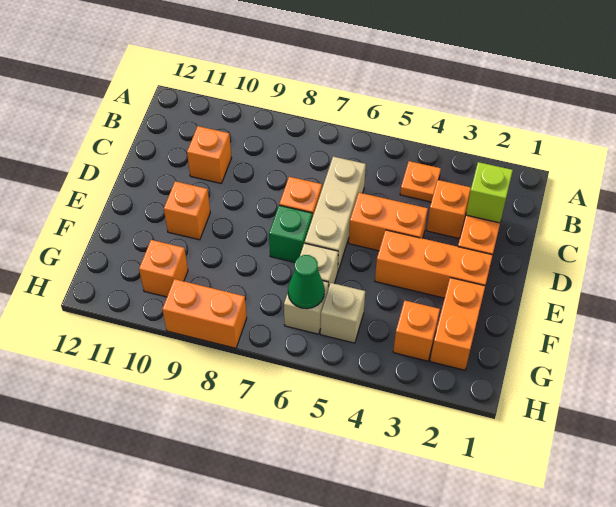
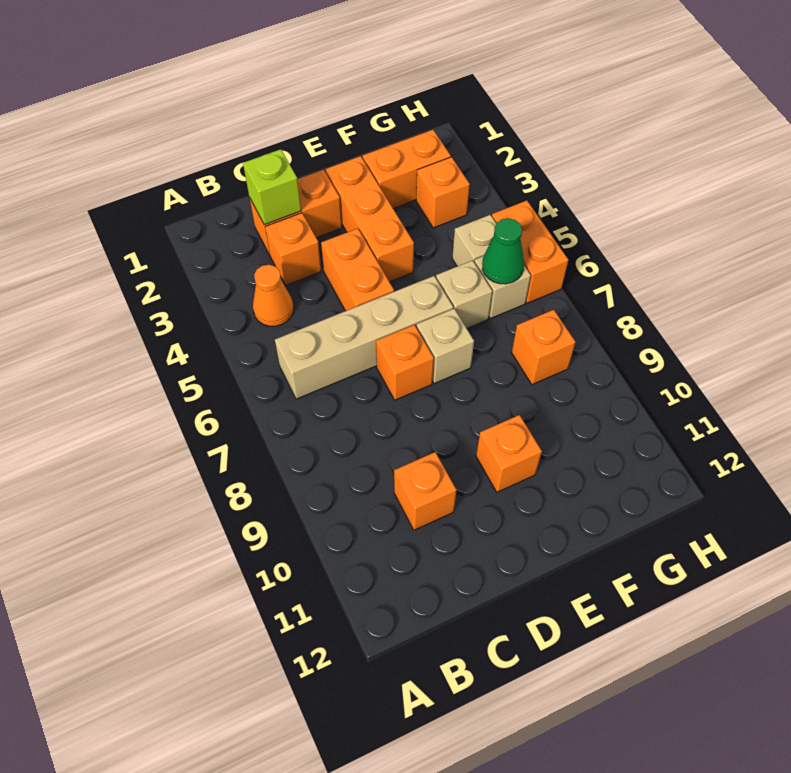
orange 1x1 plate [400,161,441,202] -> orange 1x1 cone [253,265,294,326]
tan 1x3 brick [305,157,366,271] -> tan 1x4 brick [275,276,453,399]
green 1x1 brick [269,205,312,262] -> tan 1x1 brick [416,309,474,383]
orange 1x1 brick [139,240,188,297] -> orange 1x1 brick moved to [512,310,575,385]
orange 1x2 brick [162,279,247,348] -> orange 1x2 brick moved to [492,201,568,303]

